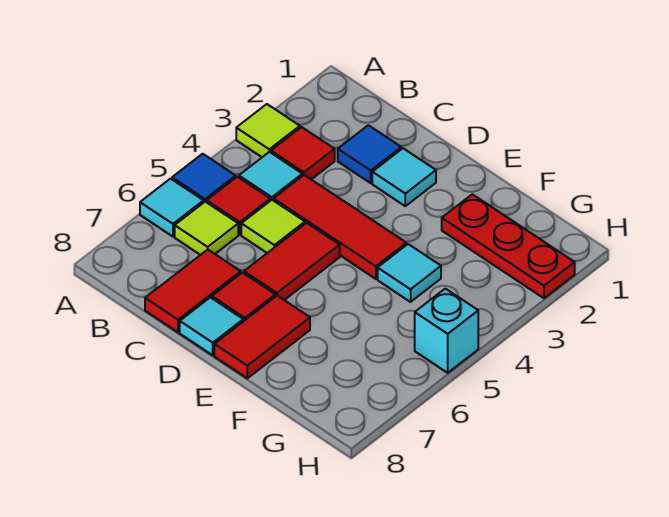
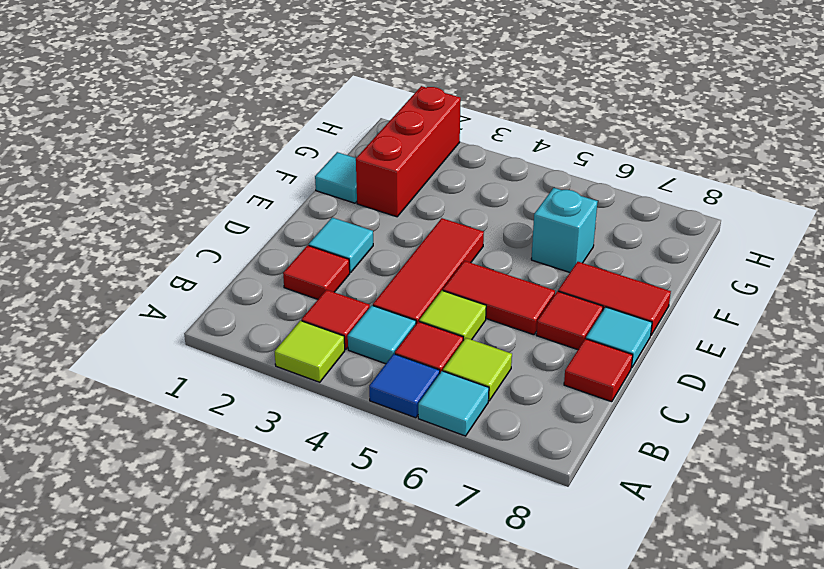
blue 1x1 tile [338,125,401,183] -> red 1x1 tile [283,245,350,299]
red 1x2 tile [145,250,241,332] -> red 1x1 tile [564,339,633,402]
red 1x3 plate [442,194,575,298] -> red 1x3 brick [356,86,461,217]
cyan 1x1 tile [378,244,441,302] -> cyan 1x1 tile moved to [315,152,357,203]
cyan 1x1 brick [415,289,478,373] -> cyan 1x1 brick moved to [531,188,598,272]

